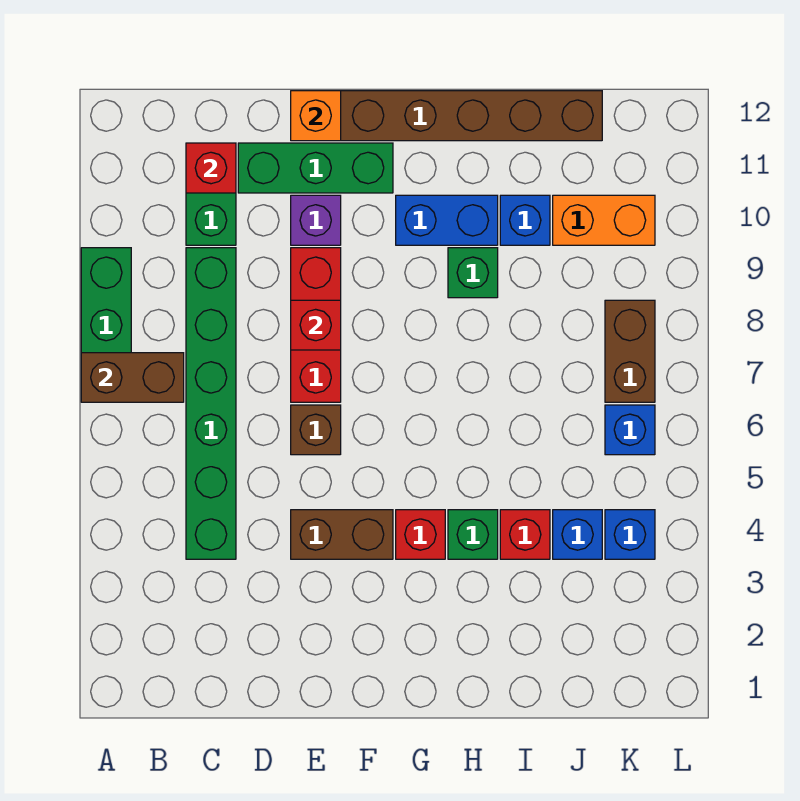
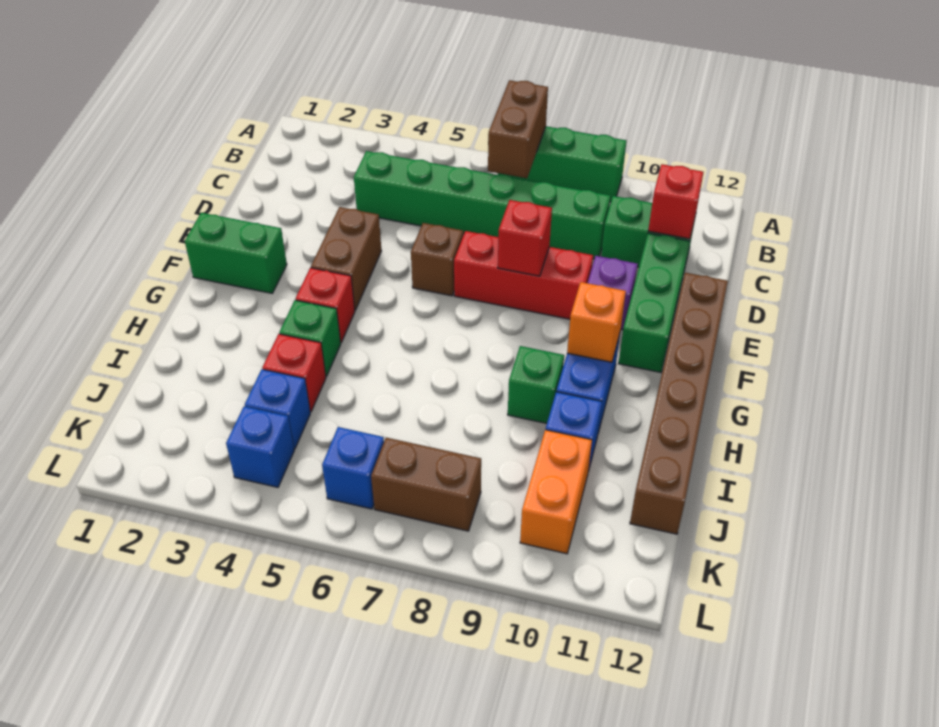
orange 1x1 brick [291,91,341,141] -> orange 1x1 brick moved to [567,282,626,362]
none -> green 1x2 brick [185,213,287,293]

